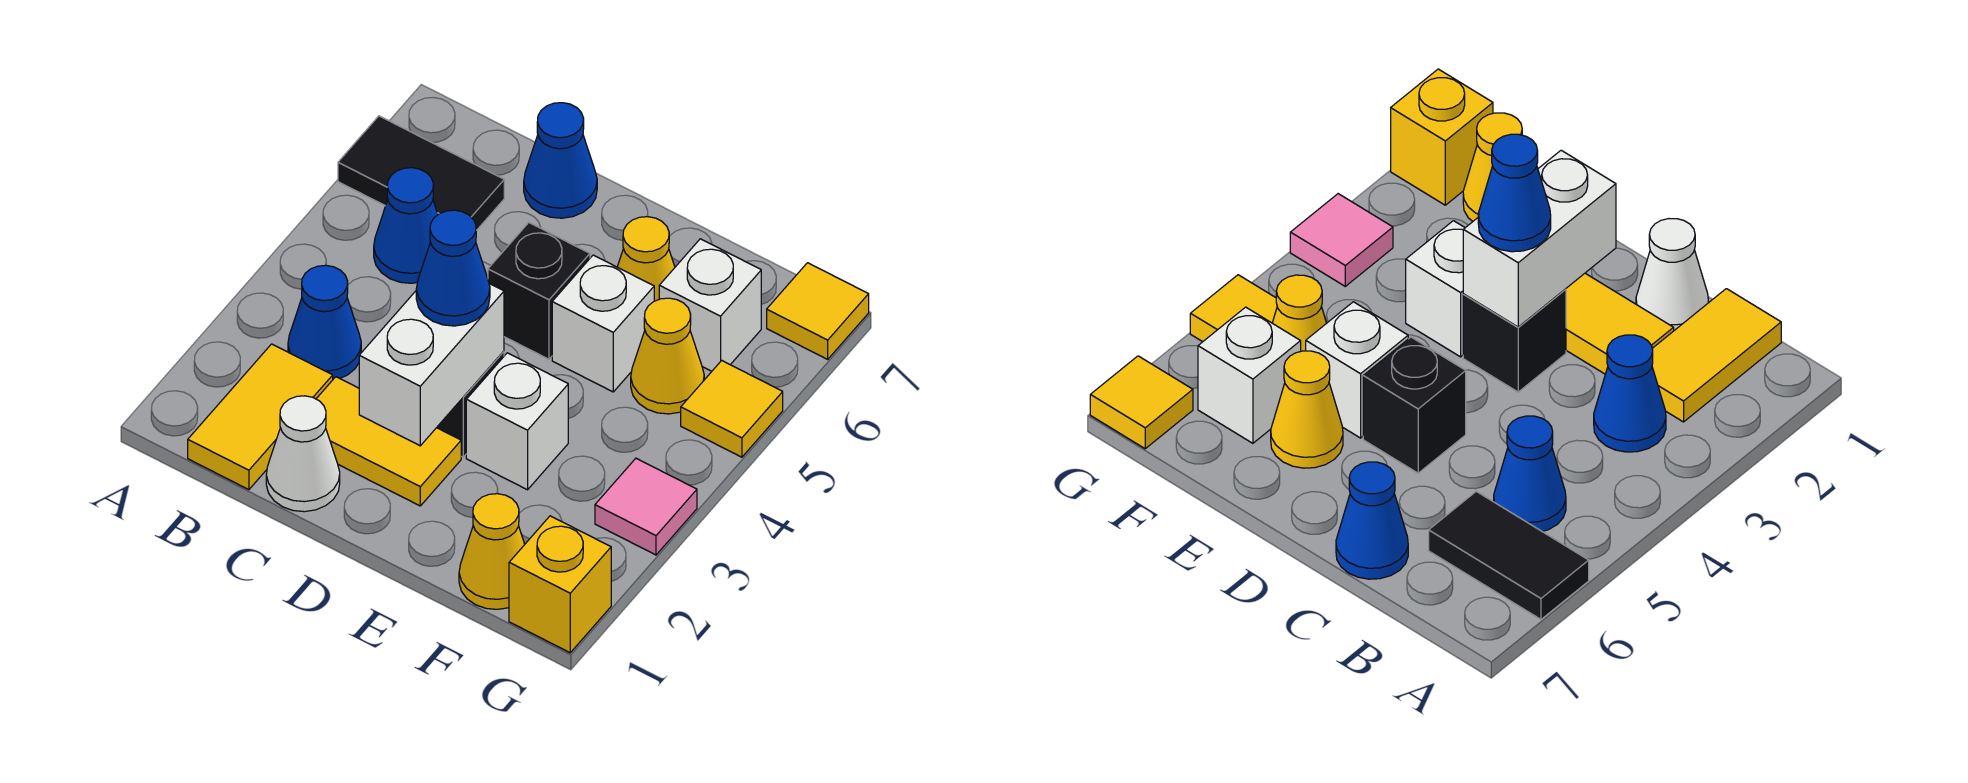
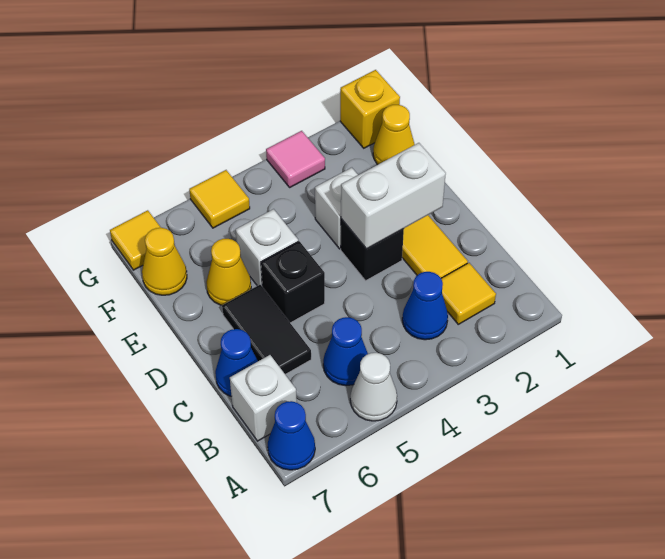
black 1x2 tile [338,116,504,231] -> black 1x2 tile moved to [222,285,311,374]
yellow 1x2 tile [188,344,333,490] -> yellow 1x1 tile [441,263,496,324]
white 1x1 cone [266,396,340,512] -> white 1x1 cone moved to [350,353,397,421]
blue 1x1 cone [416,210,490,326] -> blue 1x1 cone moved to [268,401,315,470]
yellow 1x1 cone [631,298,704,414] -> yellow 1x1 cone moved to [142,228,187,295]
white 1x1 brick [659,239,761,371] -> white 1x1 brick moved to [230,355,297,441]

